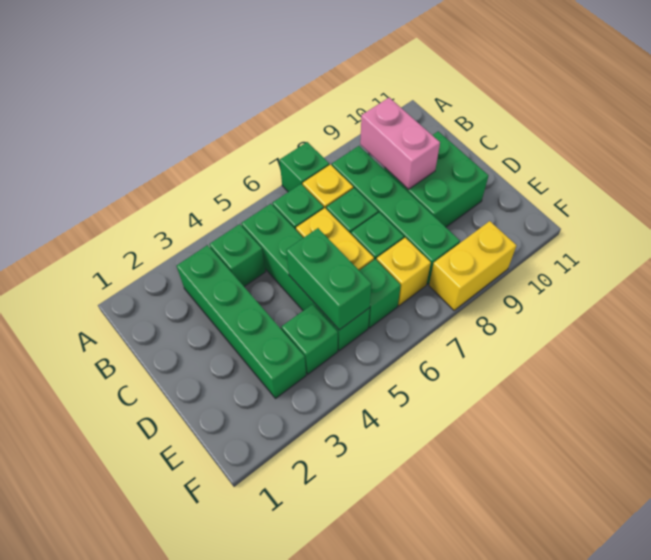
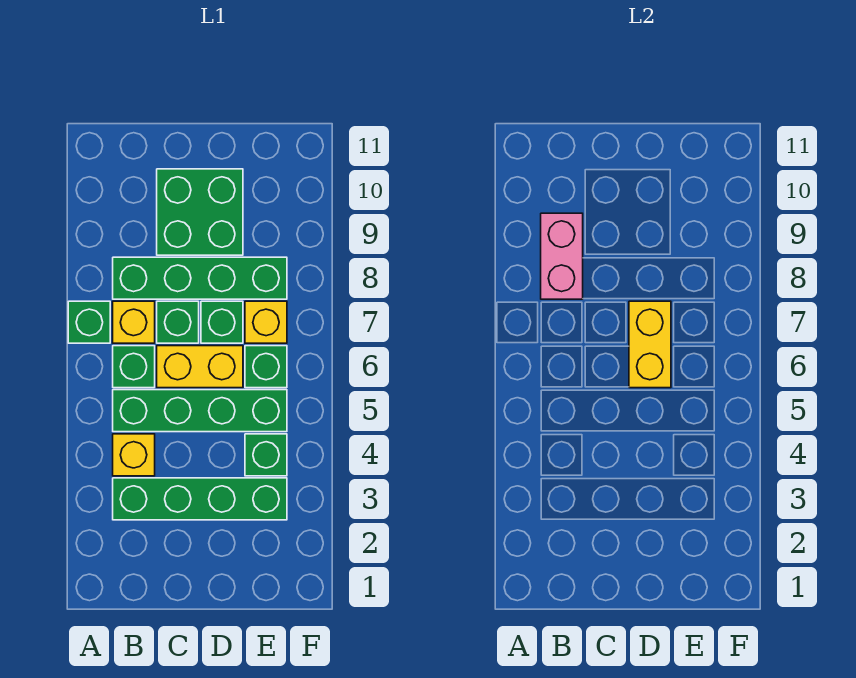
green 1x1 brick [210,224,266,287] -> yellow 1x1 brick [113,434,155,476]
pink 1x2 brick [360,98,440,189] -> pink 1x2 brick turned to [541,213,583,299]
green 1x2 brick [286,228,372,330] -> none
yellow 1x2 brick [429,221,516,310] -> yellow 1x2 brick moved to [629,301,671,388]

